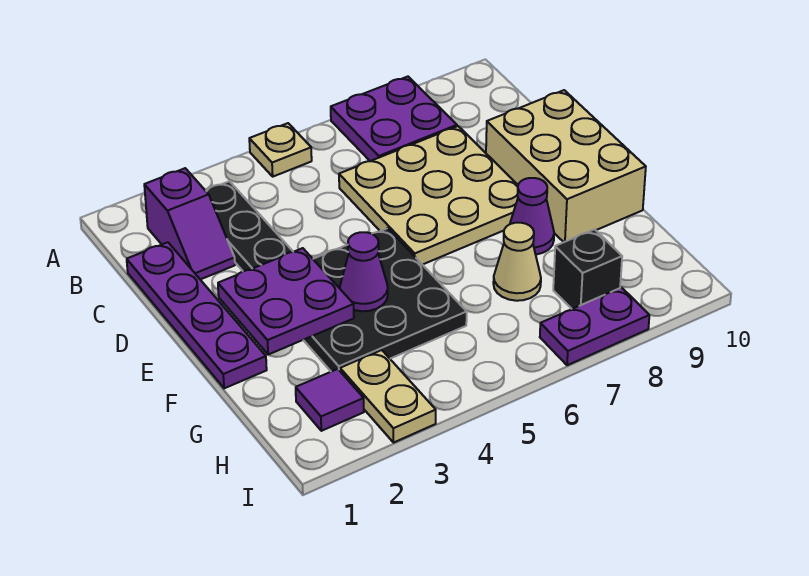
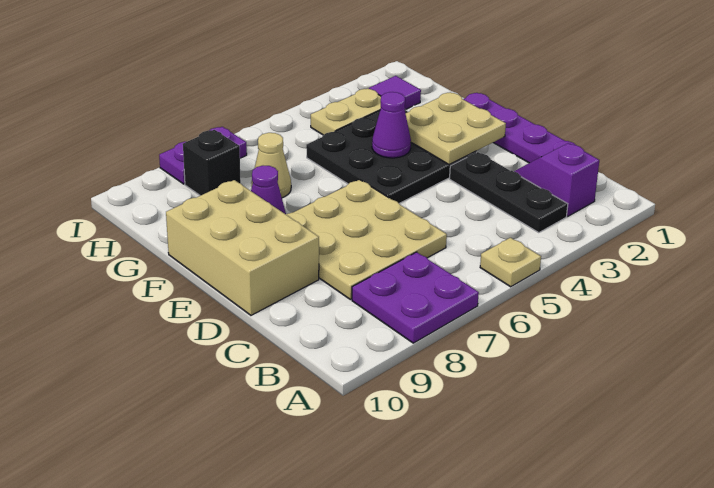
purple 2x2 plate [218,248,354,355] -> tan 2x2 plate [406,92,506,165]
tan 1x2 plate [340,350,436,443] -> tan 1x2 plate turned to [311,89,381,135]

